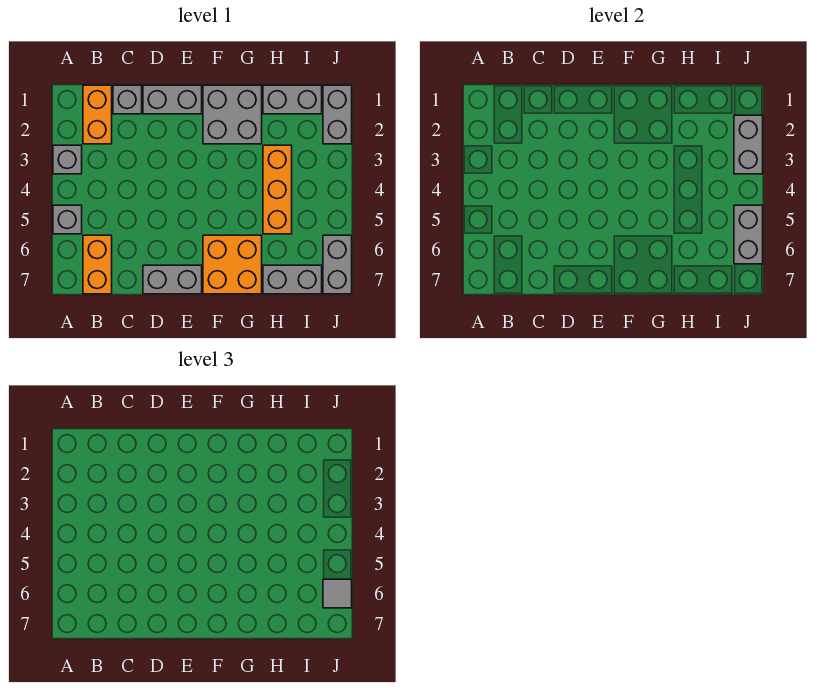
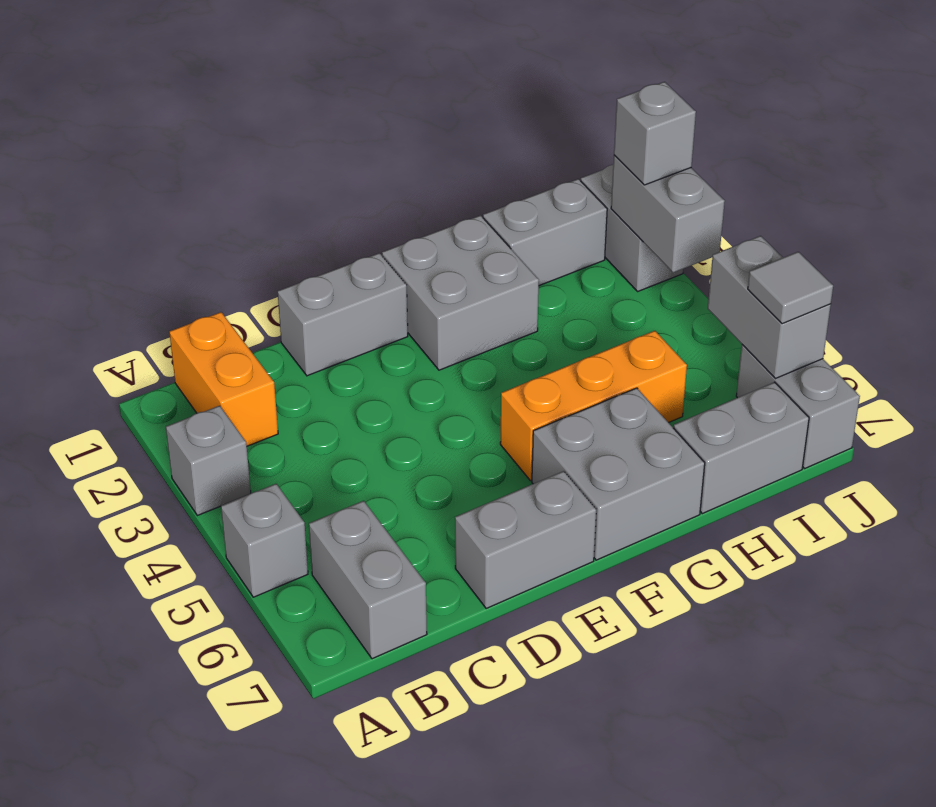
orange 1x2 brick [83,235,112,294] -> grey 1x2 brick [309,501,427,659]
grey 1x1 brick [113,85,142,114] -> grey 1x1 brick moved to [614,82,696,185]
orange 2x2 brick [203,235,262,294] -> grey 2x2 brick [532,388,705,560]
orange 1x3 brick [263,145,292,234] -> orange 1x3 brick turned to [500,331,687,481]

